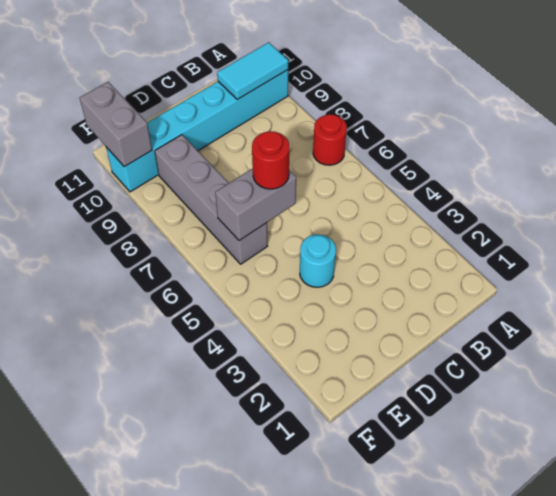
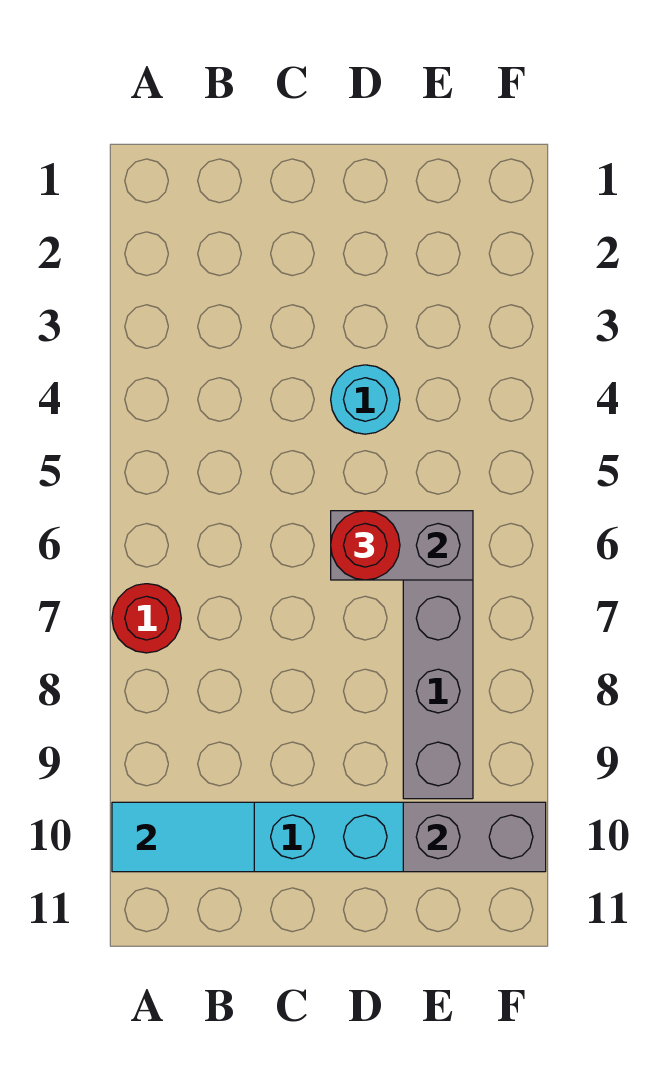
grey 1x2 brick [80,82,152,167] -> grey 1x2 brick turned to [403,802,546,872]

